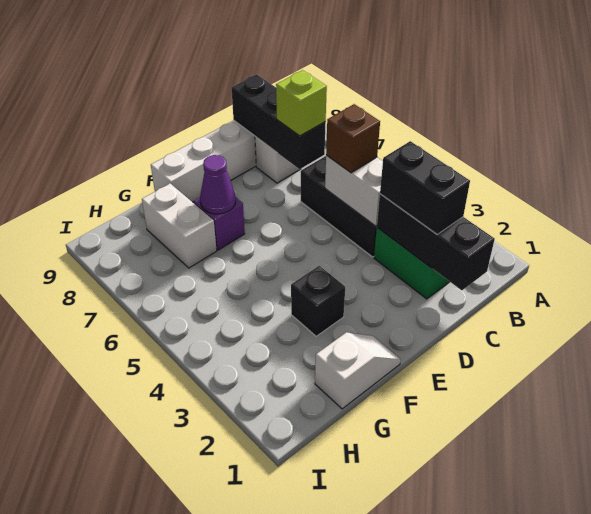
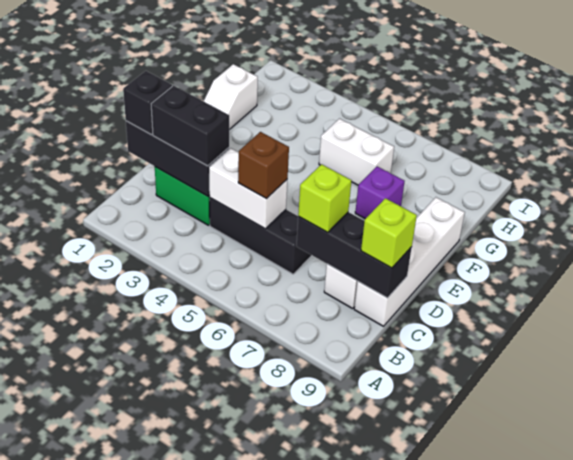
none -> lime 1x1 brick [361,198,417,268]
black 1x1 brick [291,266,345,336] -> black 1x1 brick moved to [123,71,172,135]
purple 1x1 cone [200,155,236,214] -> none
white 1x2 brick [142,183,217,268] -> white 1x2 brick moved to [319,119,394,185]

